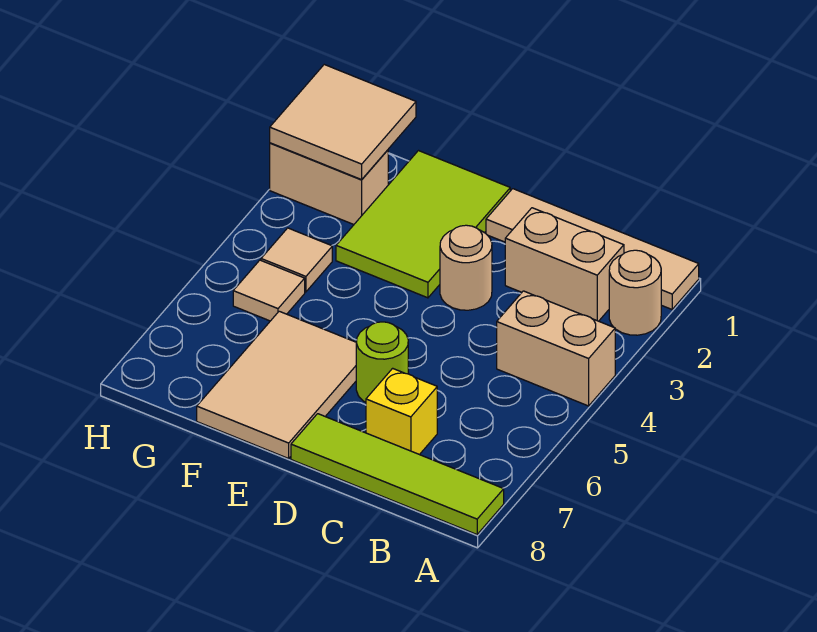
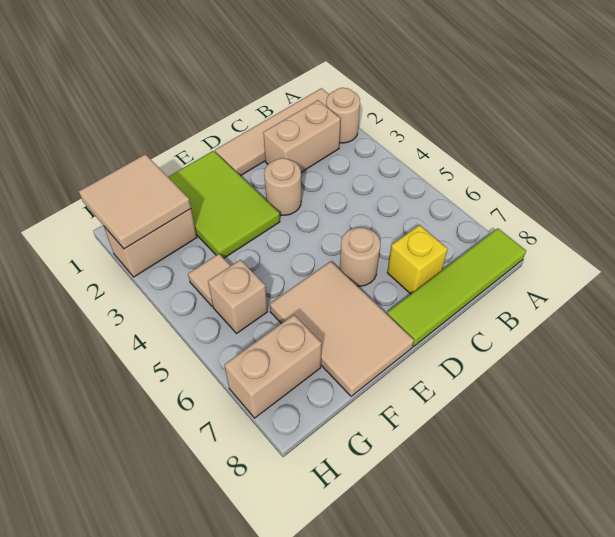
tan 1x2 brick [497,291,615,406] -> tan 1x2 brick moved to [224,315,322,418]
lime 1x1 round brick [356,322,408,402] -> tan 1x1 round brick [340,227,380,286]
tan 1x1 tile [233,260,305,321] -> tan 1x1 brick [208,260,268,333]

